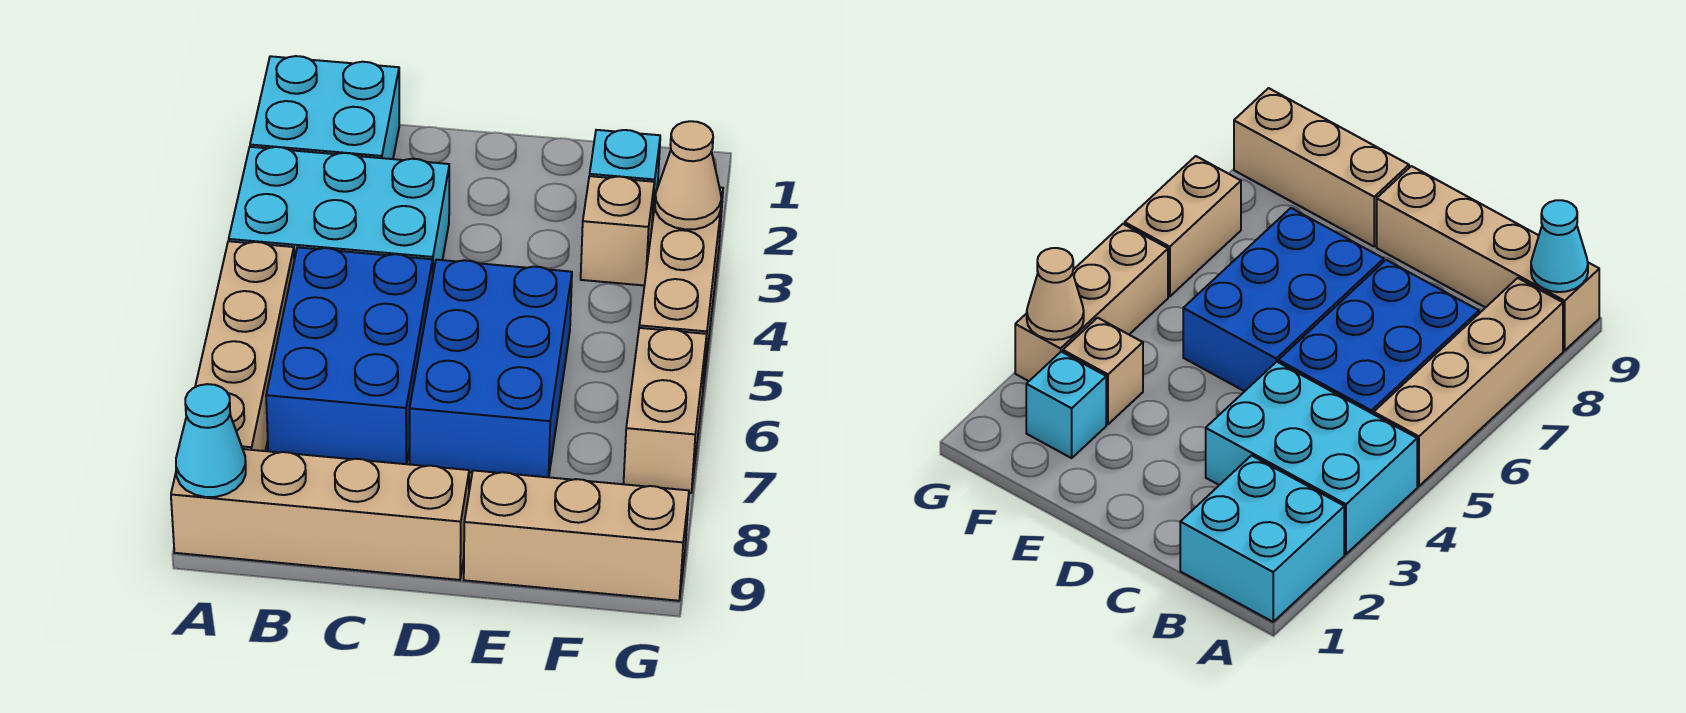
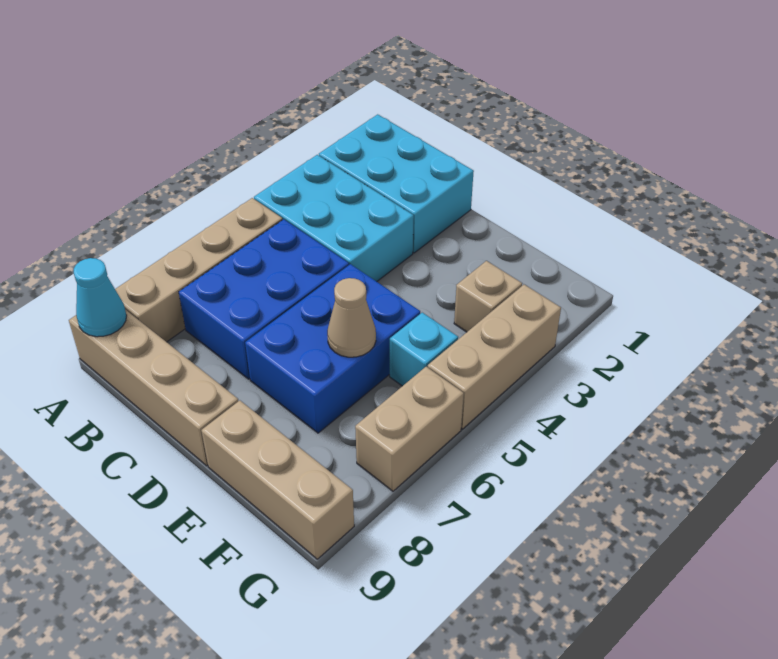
cyan 2x2 brick [250,56,399,159] -> cyan 2x3 brick [319,114,474,253]
cyan 1x1 brick [590,130,660,222] -> cyan 1x1 brick moved to [390,313,458,386]
tan 1x1 cone [655,121,721,230] -> tan 1x1 cone moved to [327,278,376,357]

